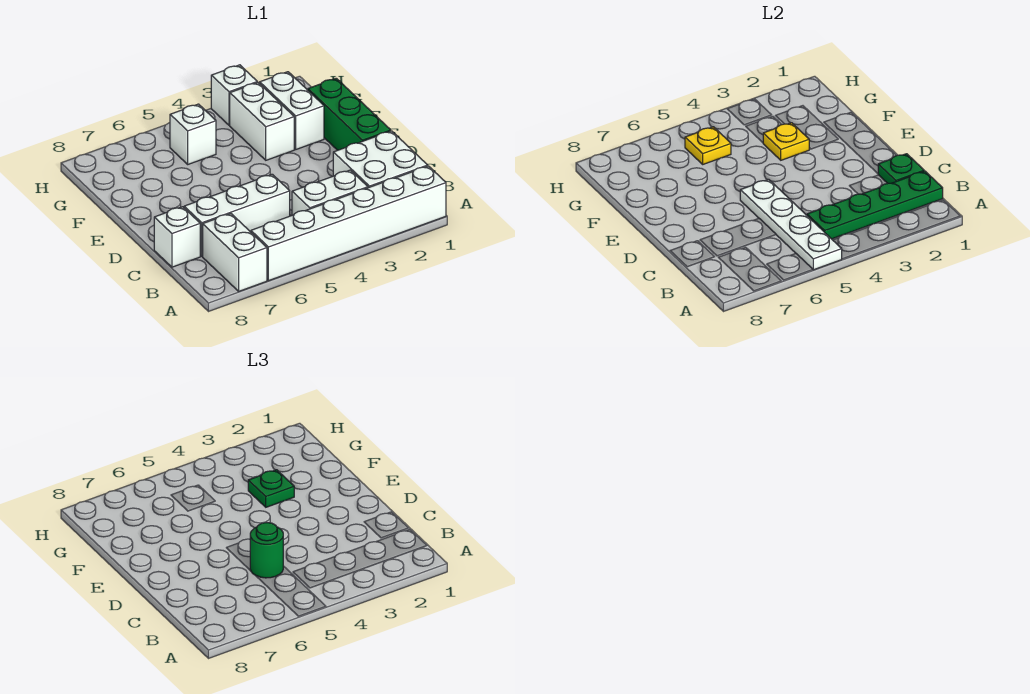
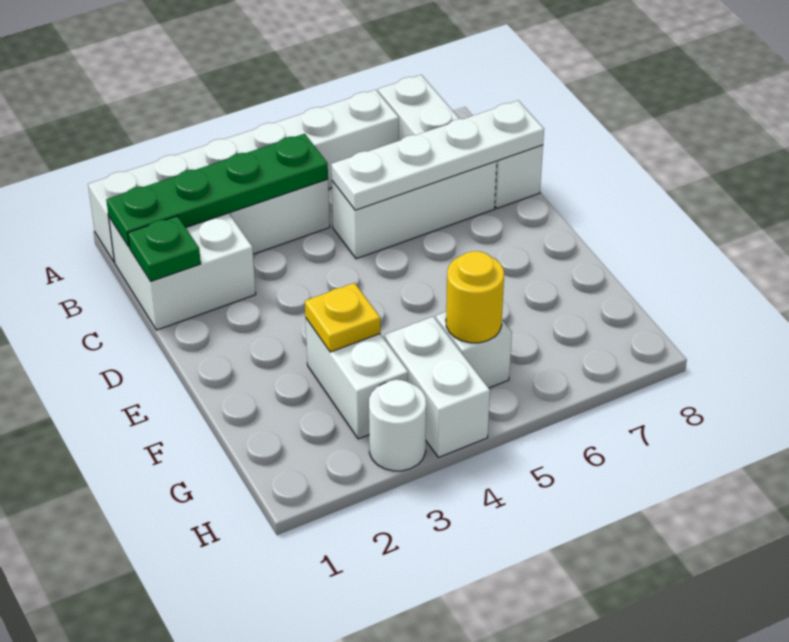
white 1x4 plate [740,179,842,270] -> white 1x4 plate turned to [331,101,544,210]
green 1x1 round brick [250,523,283,578] -> none
green 1x3 brick [308,78,391,150] -> none
white 1x2 brick [260,72,324,149] -> white 1x2 brick moved to [384,317,490,457]
green 1x1 plate [248,470,294,507] -> none
yellow 1x1 plate [685,127,731,164] -> yellow 1x1 round brick [446,251,504,343]
white 1x1 brick [211,65,257,125] -> white 1x1 round brick [369,380,426,471]

